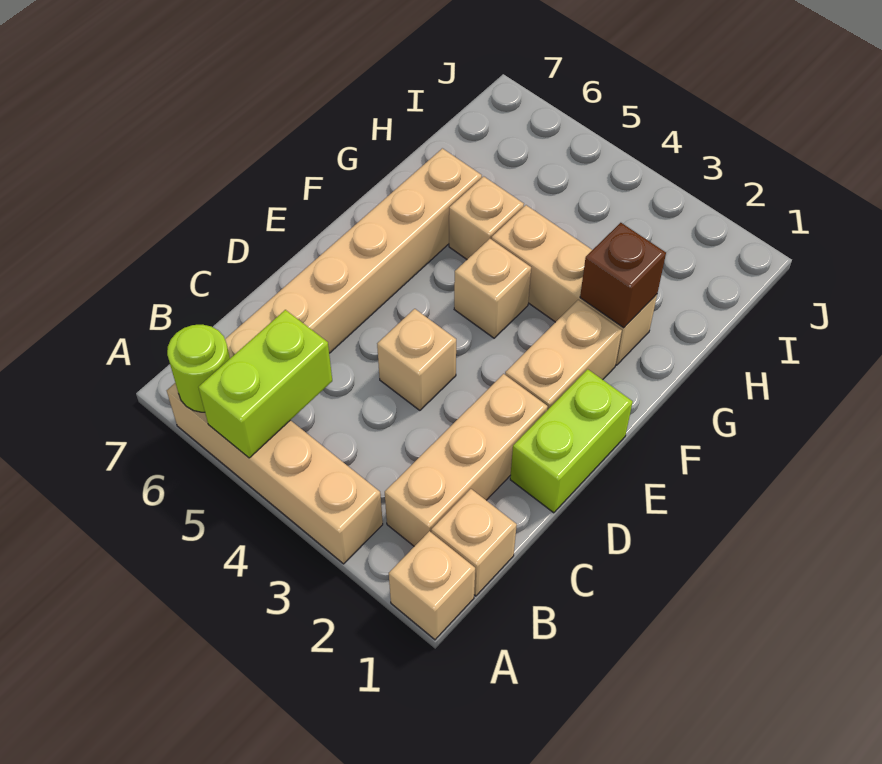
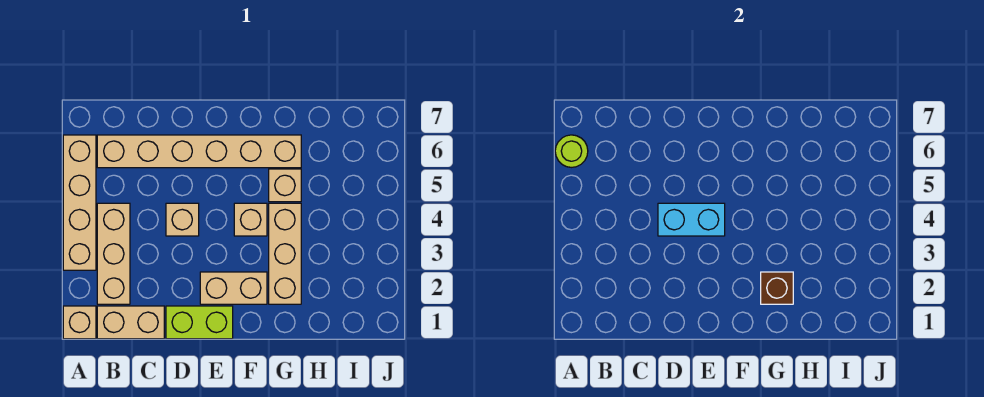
lime 1x2 brick [198,310,332,458] -> none
tan 1x1 brick [431,489,517,596] -> tan 1x2 brick [97,306,164,339]
tan 1x3 brick [385,374,548,546] -> tan 1x3 brick turned to [97,203,130,304]
none -> cyan 1x2 brick [658,203,725,236]

